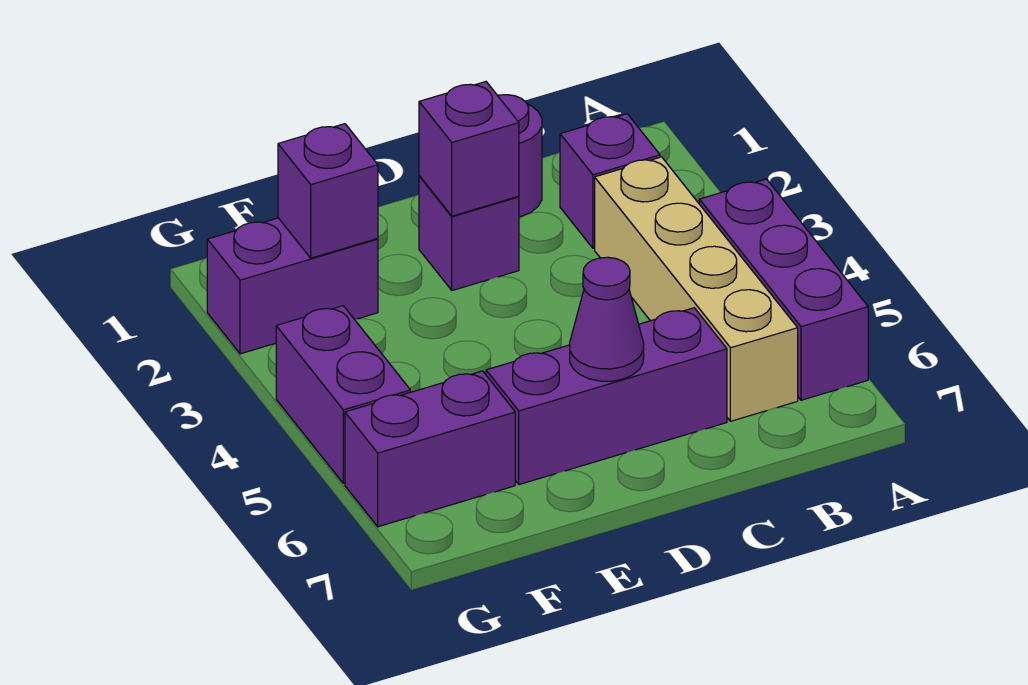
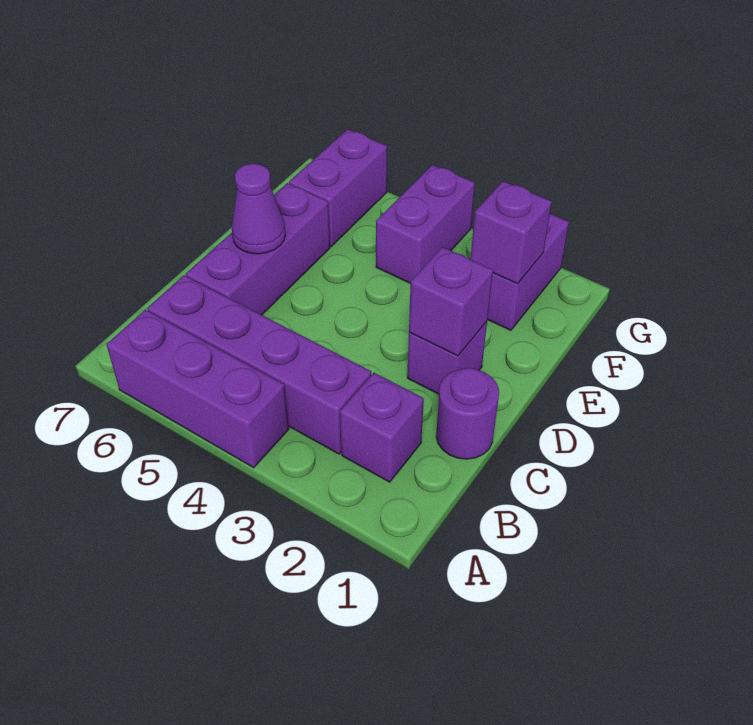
tan 1x4 brick [595,157,798,421] -> purple 1x4 brick [147,275,371,454]
purple 1x2 brick [276,306,410,483] -> purple 1x2 brick turned to [376,165,475,284]

